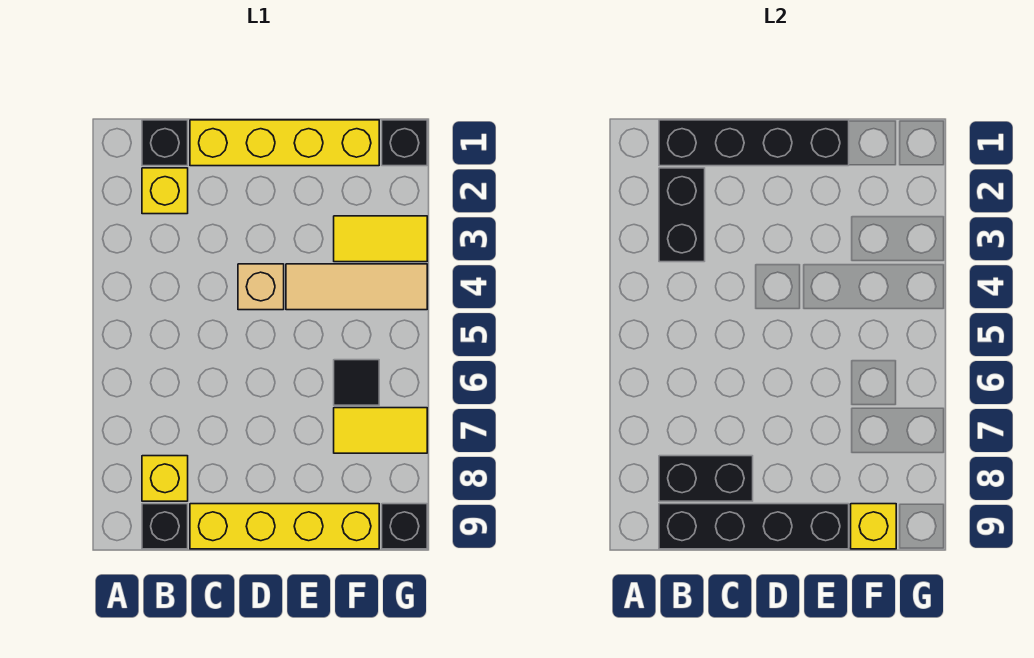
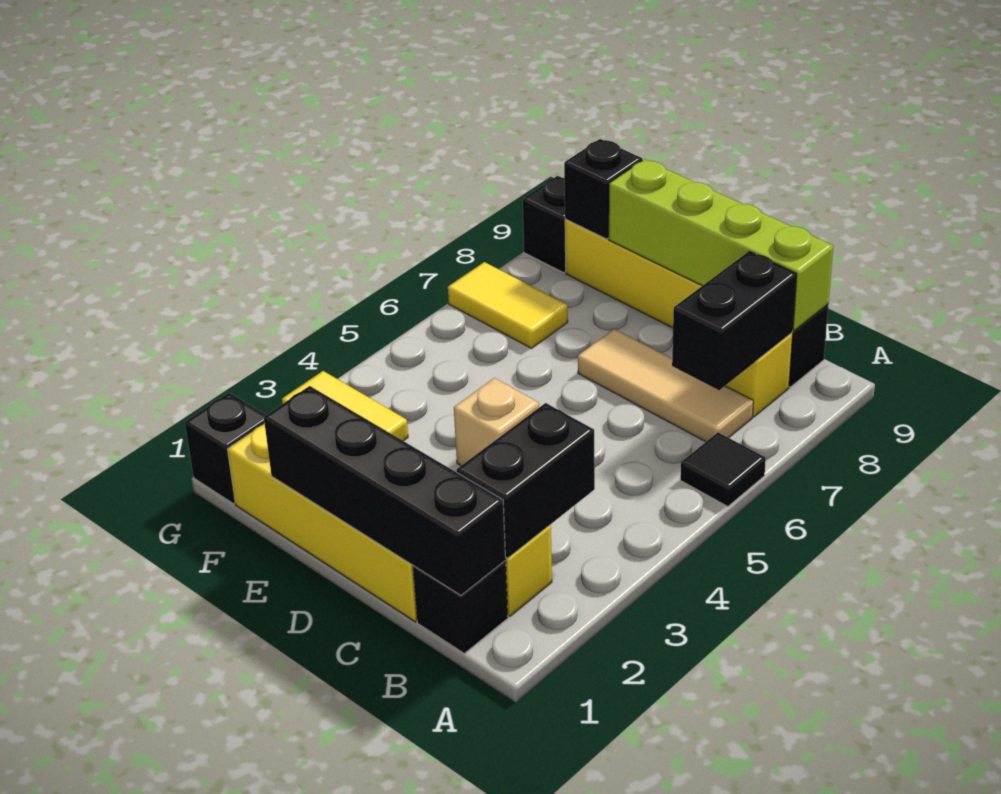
black 1x2 brick [659,456,753,501] -> black 1x2 brick turned to [672,251,797,390]
black 1x4 brick [659,504,849,549] -> lime 1x4 brick [609,159,833,330]
tan 1x3 tile [286,264,427,310] -> tan 1x3 tile moved to [578,329,753,442]
black 1x1 tile [334,360,379,405] -> black 1x1 tile moved to [680,432,766,507]
yellow 1x1 brick [851,504,896,549] -> black 1x1 brick [564,139,642,239]

